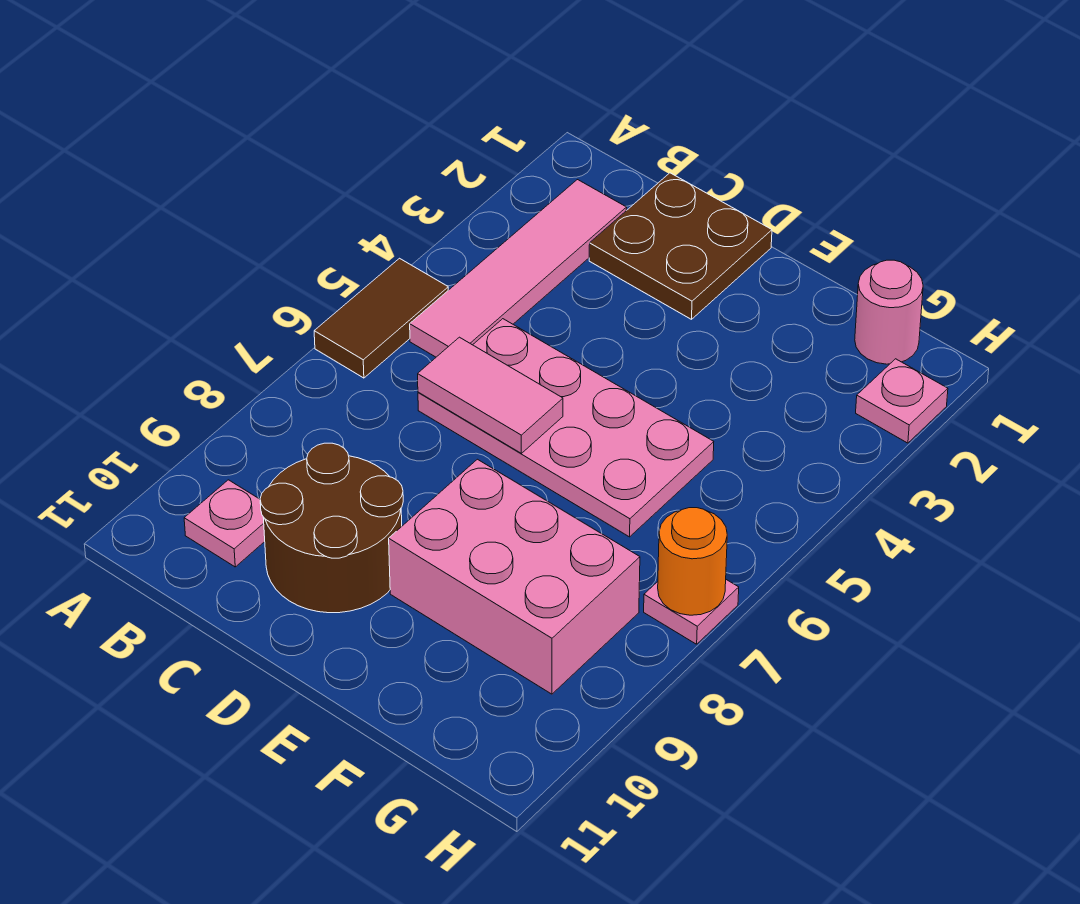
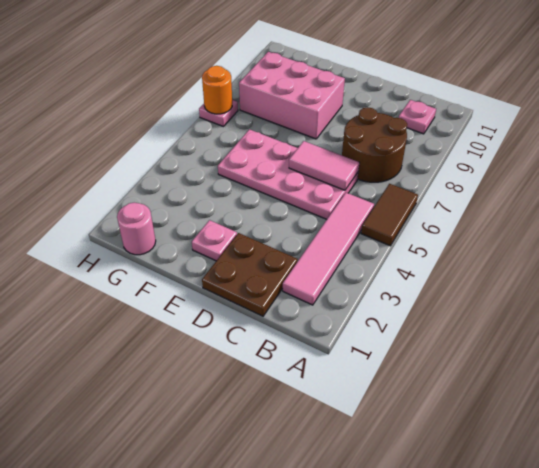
brown 2x2 round brick [260,443,403,613] -> brown 2x2 round brick moved to [342,107,407,182]
pink 1x1 plate [856,359,948,443] -> pink 1x1 plate moved to [192,220,237,261]

